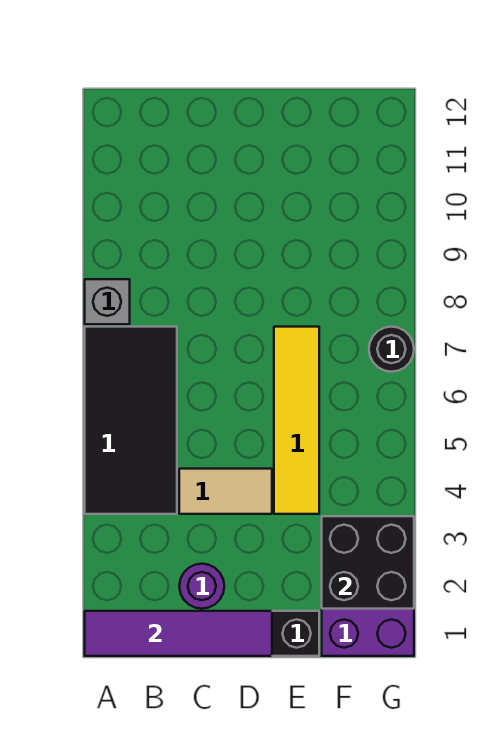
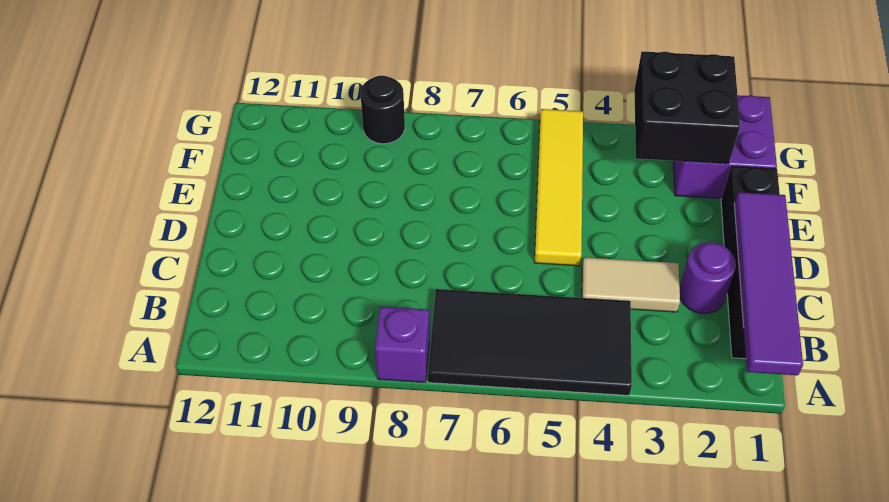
grey 1x1 brick [85,279,130,324] -> purple 1x1 brick [375,307,429,382]
tan 1x2 tile [179,469,272,514] -> tan 1x2 tile turned to [582,257,680,312]
yellow 1x4 tile [274,327,319,514] -> yellow 1x4 tile turned to [534,109,583,266]
black 1x1 round brick [369,327,414,372] -> black 1x1 round brick moved to [360,76,405,144]

